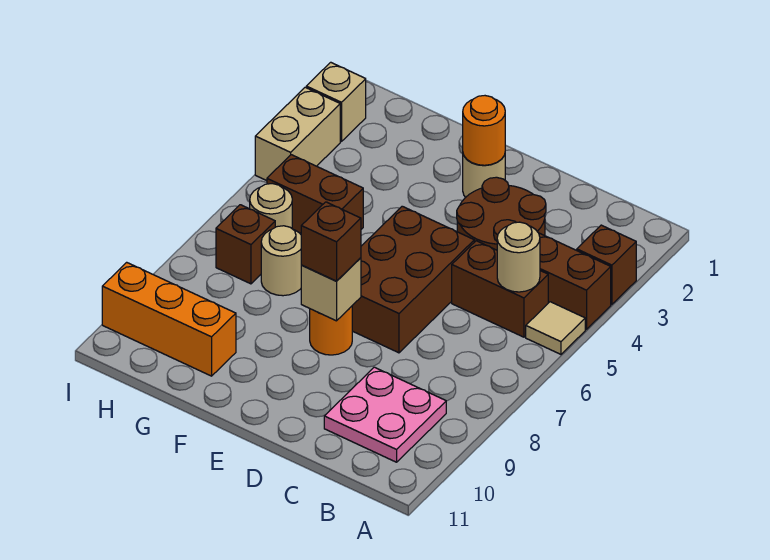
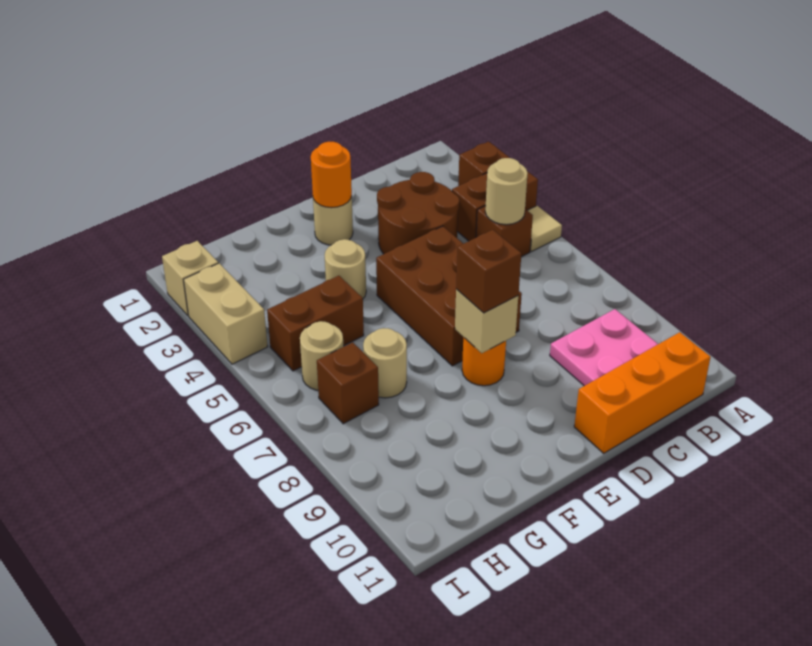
brown 1x2 brick [452,241,548,337] -> brown 1x1 brick [476,206,533,257]
none -> tan 1x1 round brick [325,239,366,298]
orange 1x3 brick [102,262,236,376] -> orange 1x3 brick moved to [574,332,710,453]

